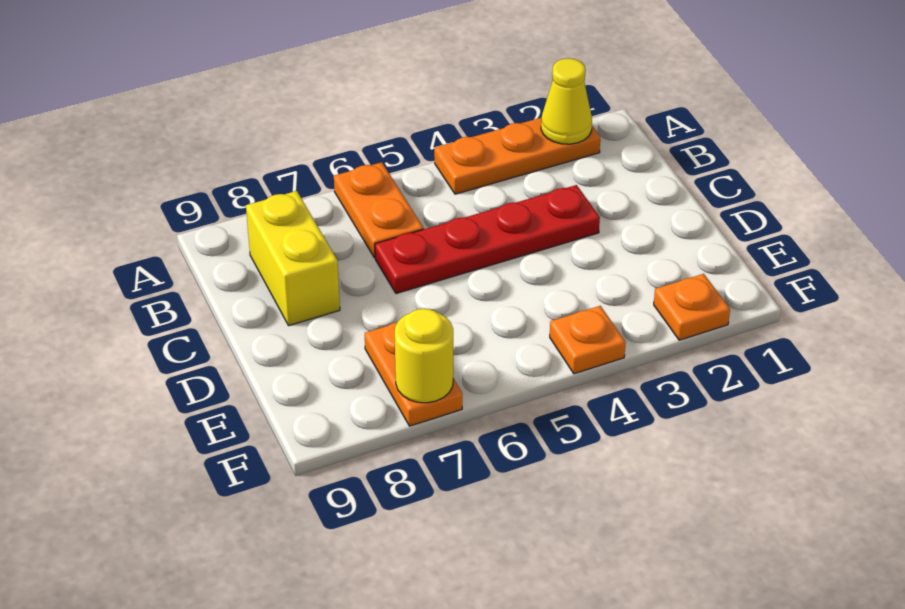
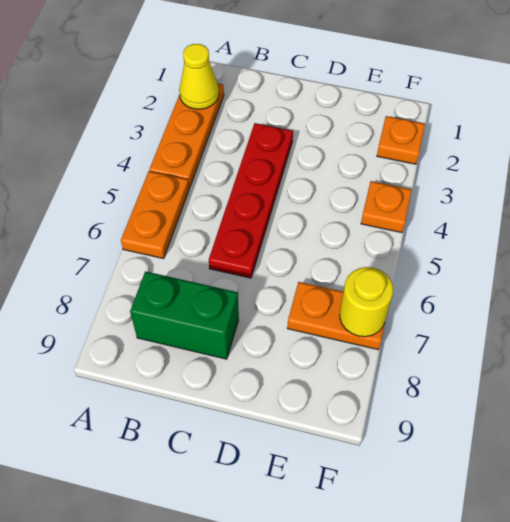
orange 1x2 plate [334,162,424,258] -> orange 1x2 plate turned to [121,171,189,259]
yellow 1x2 brick [246,191,340,326] -> green 1x2 brick [130,271,239,359]

